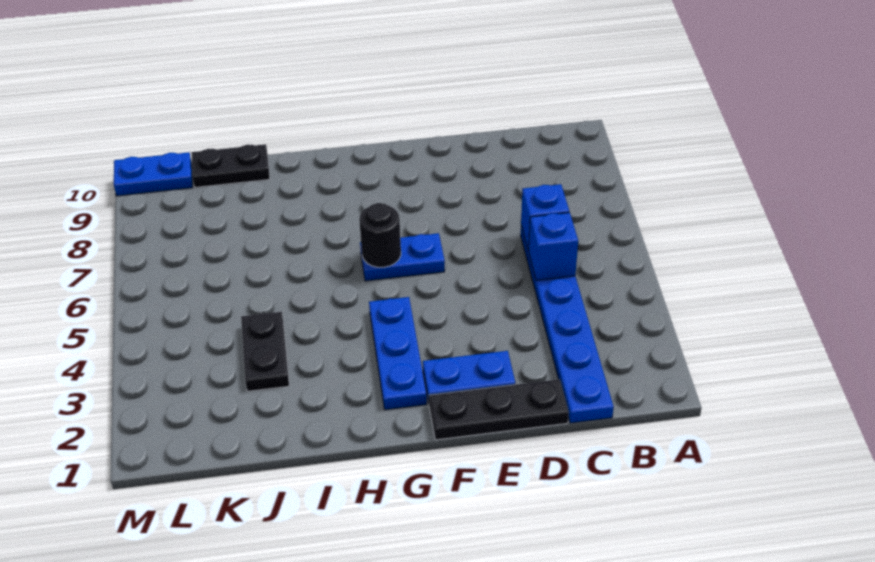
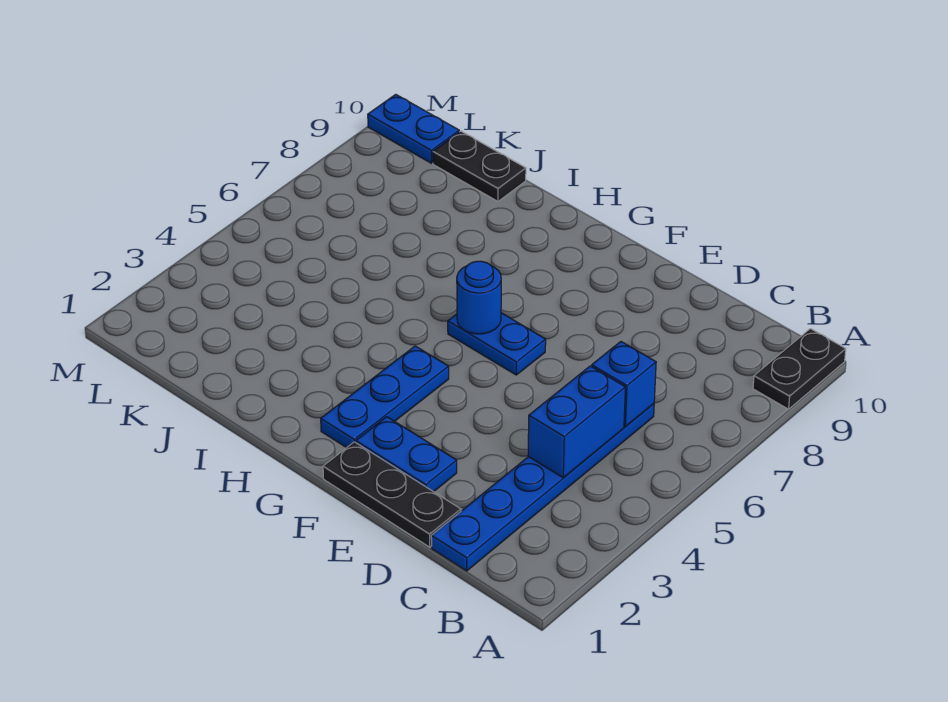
blue 1x1 brick [529,213,578,280] -> blue 1x2 brick [528,366,625,478]
black 1x1 round brick [359,203,401,267] -> blue 1x1 round brick [457,261,501,334]
black 1x2 plate [241,312,289,391] -> black 1x2 plate moved to [753,329,846,409]

